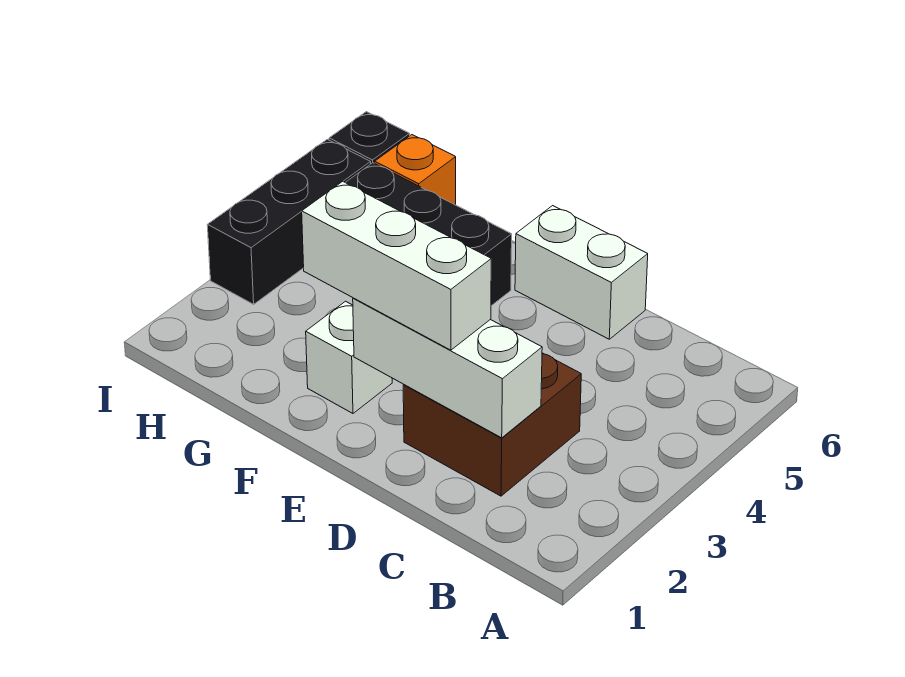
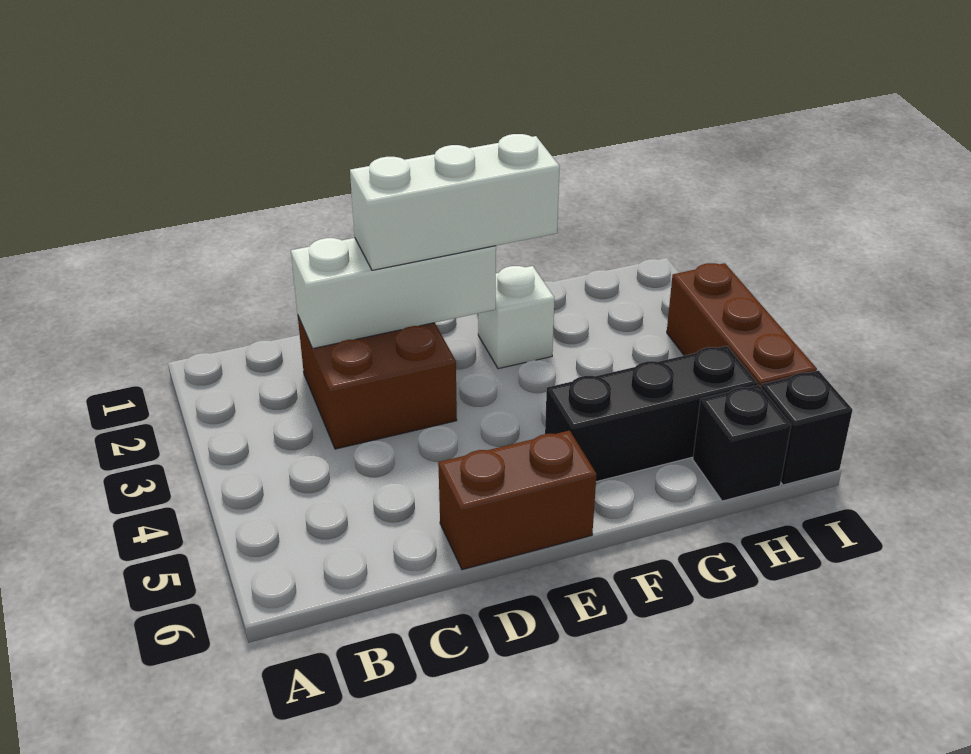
white 1x2 brick [515,206,648,339] -> brown 1x2 brick [438,431,596,570]
orange 1x1 brick [375,135,456,205] -> black 1x1 brick [693,385,791,501]
black 1x3 brick [207,139,371,304] -> brown 1x3 brick [667,263,817,387]

